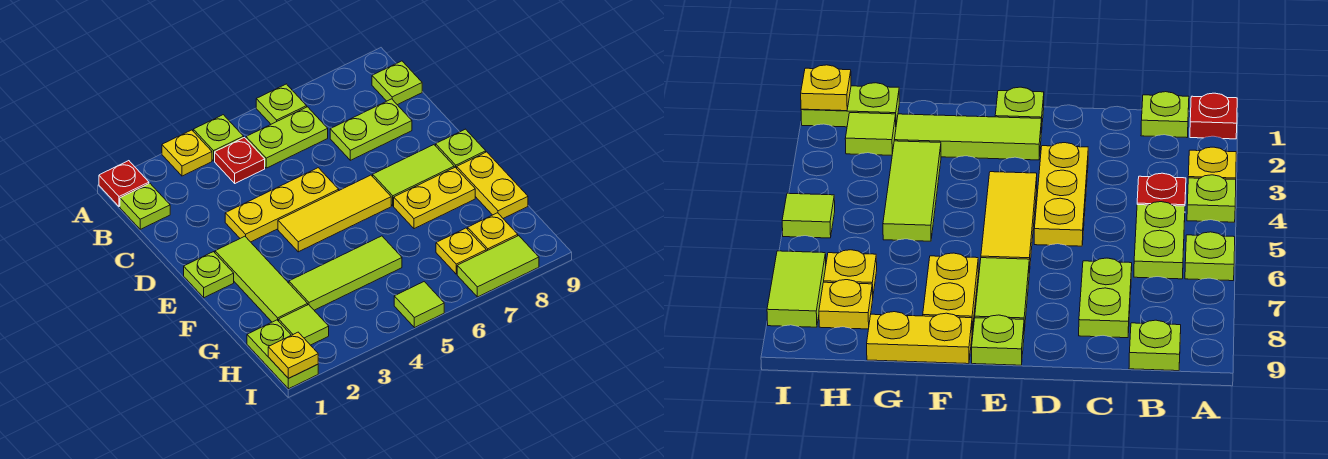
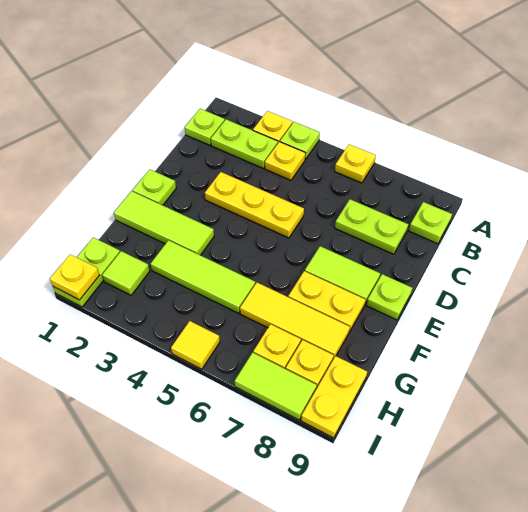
red 1x1 plate [99,161,149,207] -> none
lime 1x1 plate [256,84,307,124] -> yellow 1x1 plate [335,144,376,183]
red 1x1 plate [215,138,265,183] -> yellow 1x1 plate [265,142,305,180]
lime 1x2 plate [246,107,328,168] -> lime 1x2 plate moved to [211,120,278,169]
lime 1x3 tile [215,236,308,322] -> lime 1x3 tile turned to [114,191,214,255]
yellow 1x3 tile [278,175,391,252] -> yellow 1x3 tile moved to [240,283,350,359]
yellow 1x2 plate [457,152,528,218] -> yellow 1x2 plate moved to [301,356,367,438]
lime 1x1 tile [394,282,444,328] -> yellow 1x1 tile [171,321,220,369]

